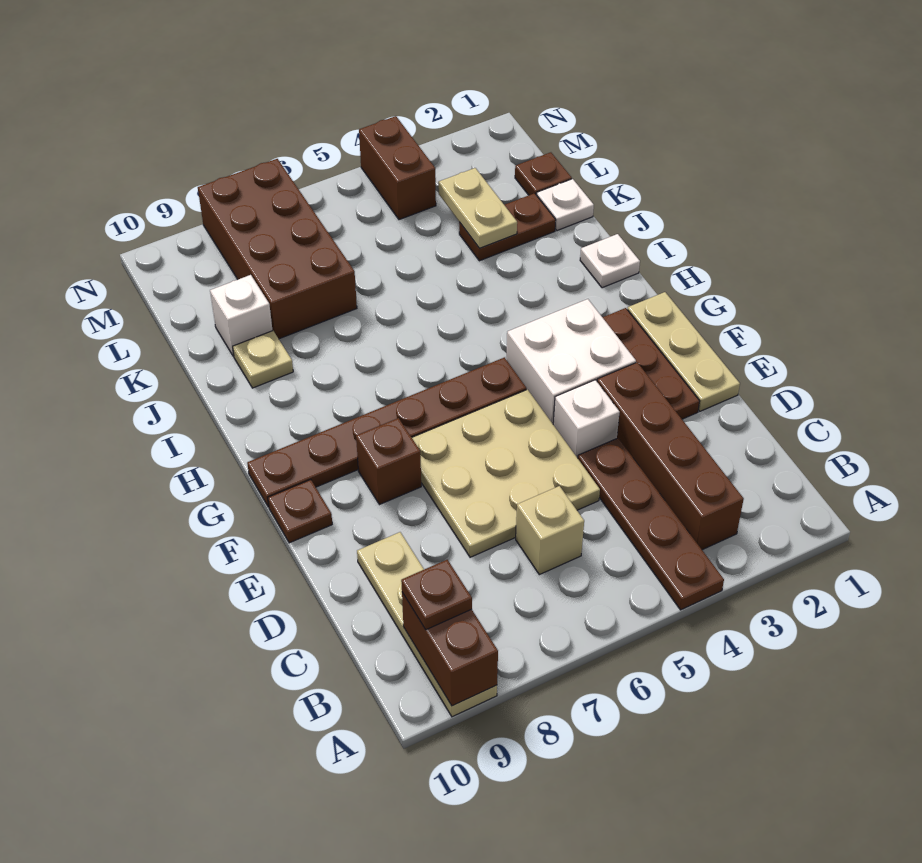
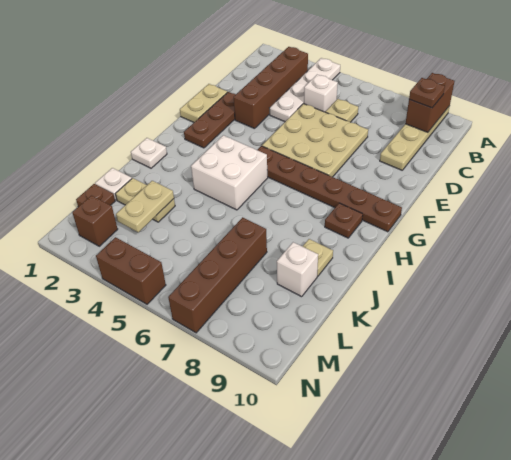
brown 1x4 plate [578,438,724,610] -> white 1x4 plate [270,58,340,122]
tan 1x1 brick [516,486,584,575] -> tan 1x1 plate [326,99,358,122]
tan 1x3 plate [627,292,740,411] -> tan 1x2 plate [180,84,227,122]
white 1x1 brick [553,380,620,458] -> white 1x1 brick moved to [304,75,338,112]
white 2x2 brick [506,299,636,424] -> white 2x2 brick moved to [191,135,268,210]
brown 1x1 brick [356,418,421,505] -> brown 1x1 brick moved to [72,196,118,246]
brown 1x1 plate [268,480,332,543] -> brown 1x1 plate moved to [325,203,363,238]
brown 1x2 plate [459,193,556,261] -> tan 1x2 plate [116,178,175,222]
brown 2x4 brick [198,159,357,339] -> brown 1x4 brick [168,217,267,333]
brown 1x2 brick [359,116,436,220] -> brown 1x2 brick turned to [96,237,166,304]

